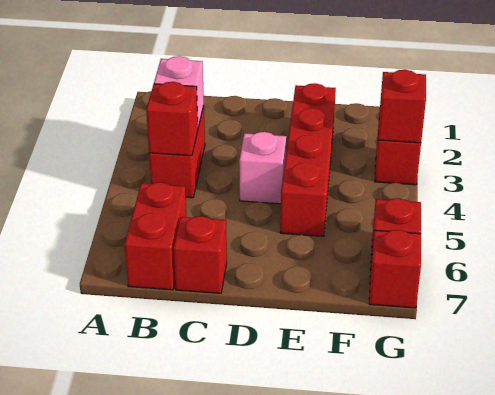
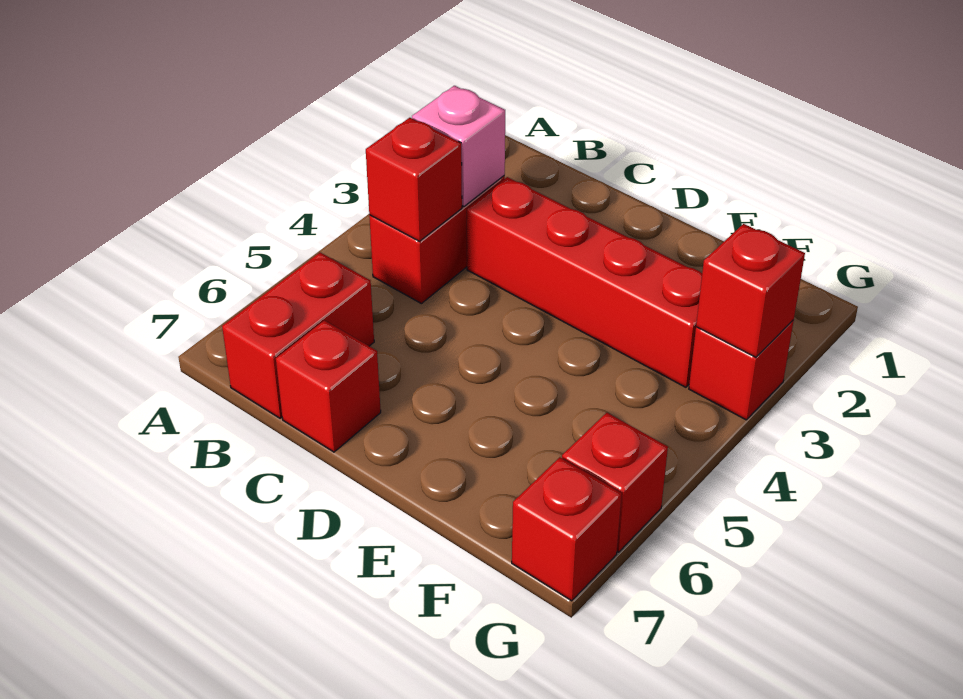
pink 1x1 brick [239,132,286,204] -> none
red 1x4 brick [280,83,336,236] -> red 1x4 brick turned to [467,177,702,387]

